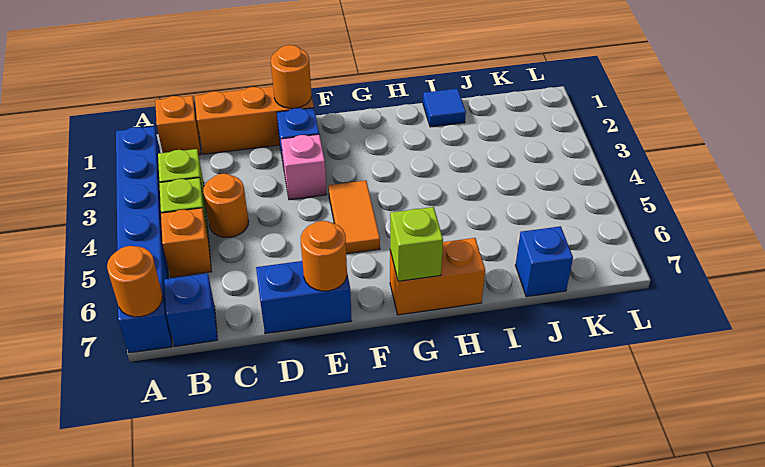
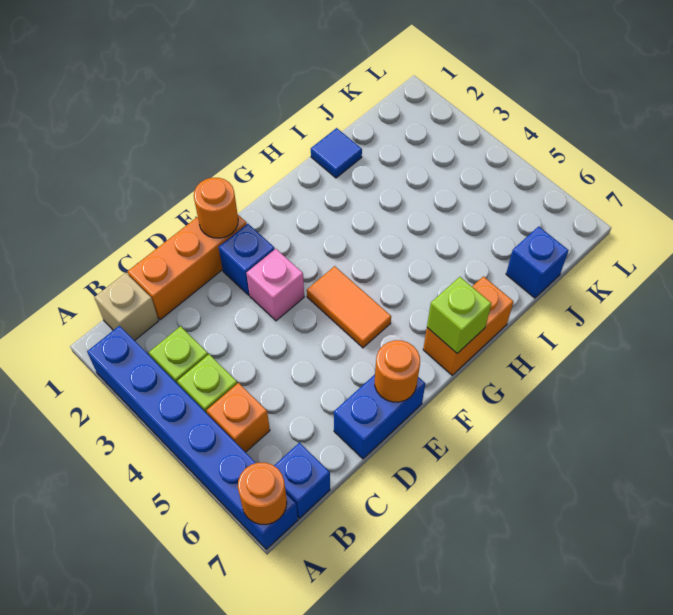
orange 1x1 brick [155,96,201,155] -> tan 1x1 brick [94,273,159,341]
orange 1x1 round brick [203,174,249,237] -> none

